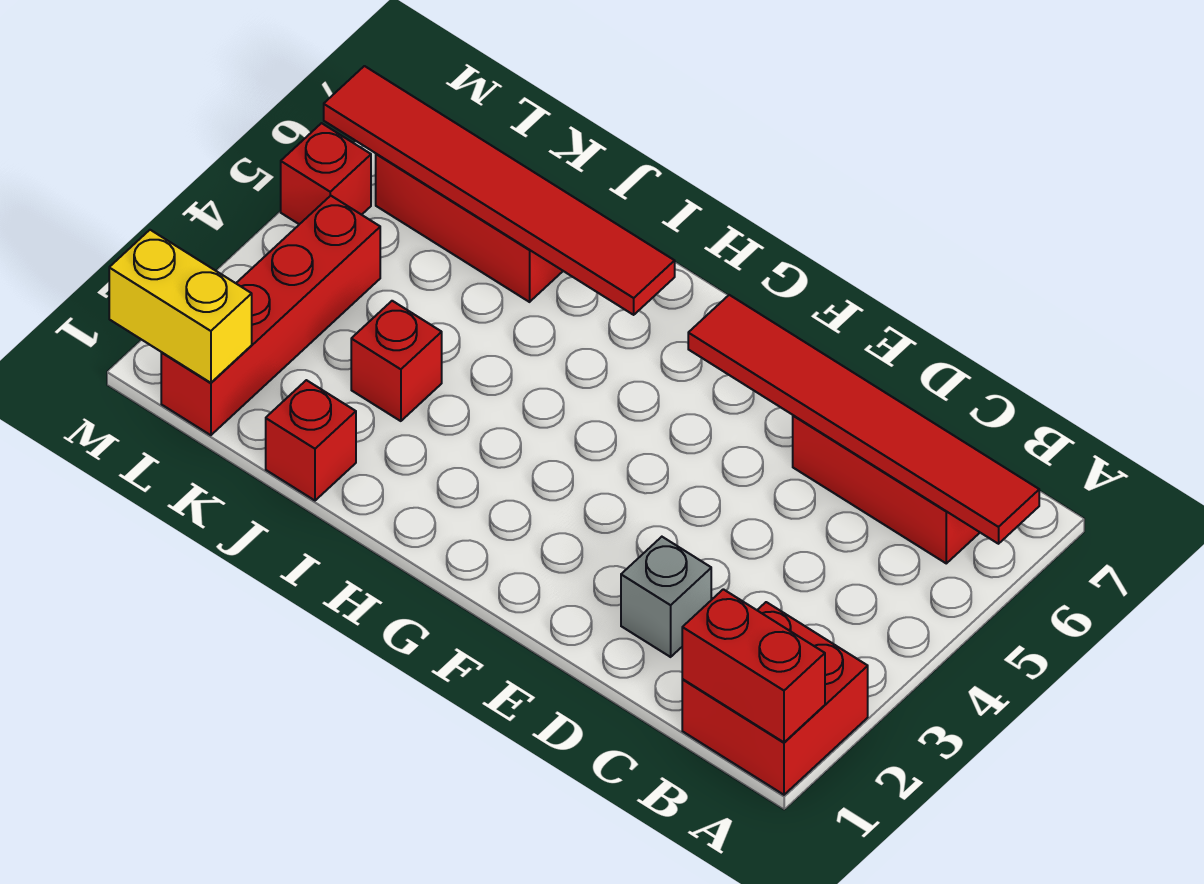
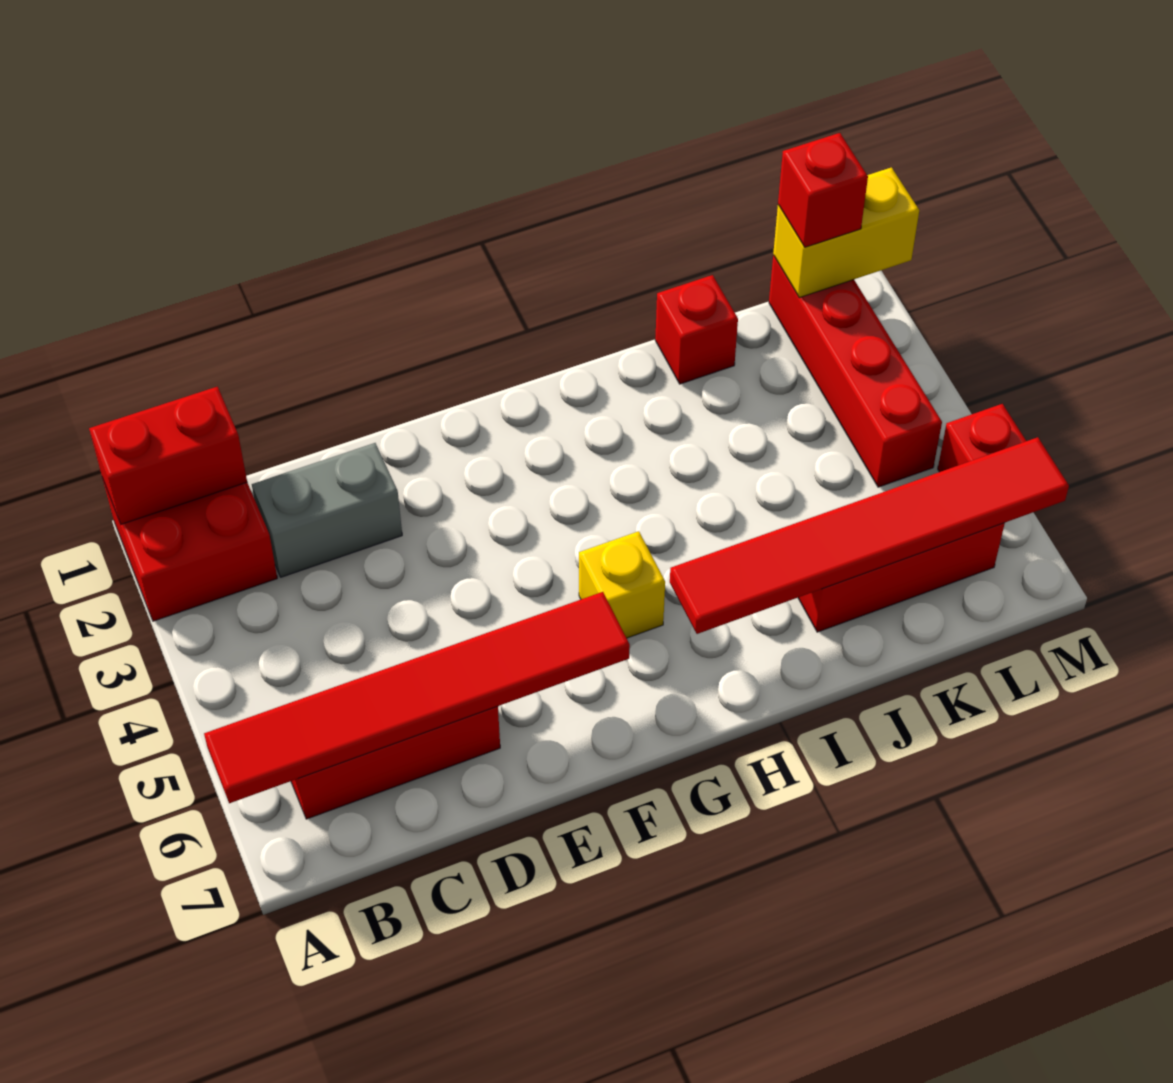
grey 1x1 brick [621,537,711,657] -> grey 1x2 brick [252,443,402,577]
none -> yellow 1x1 brick [579,531,665,638]
red 1x1 brick [351,301,442,421] -> red 1x1 brick moved to [778,133,868,247]

